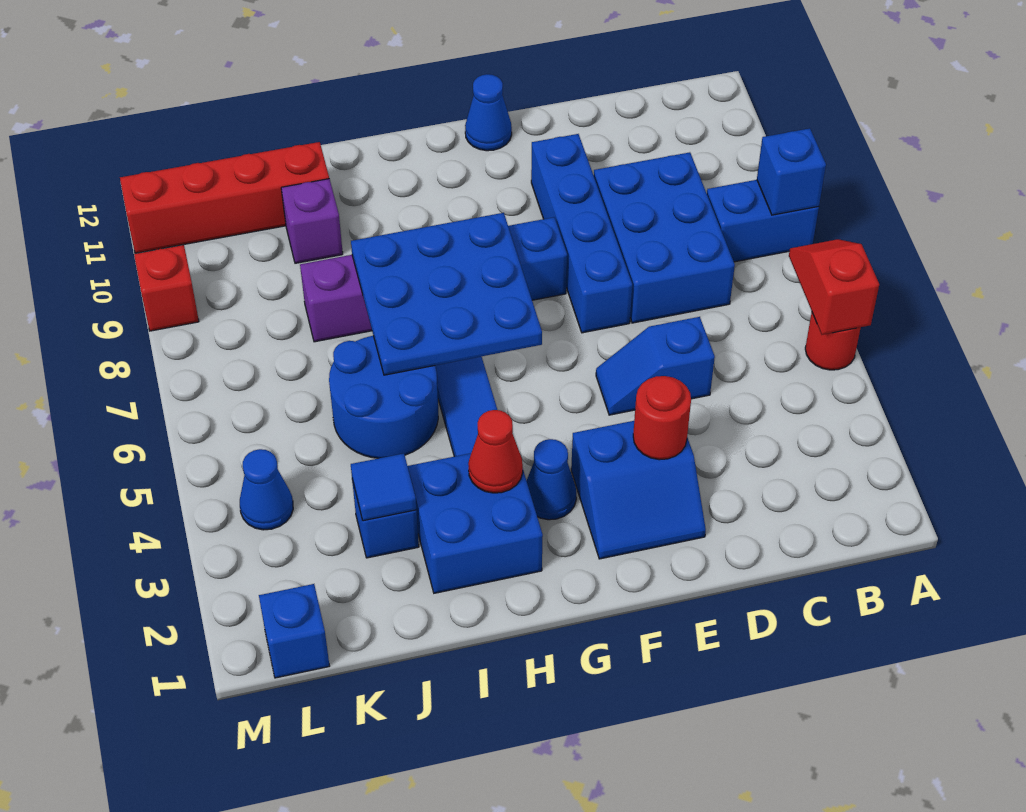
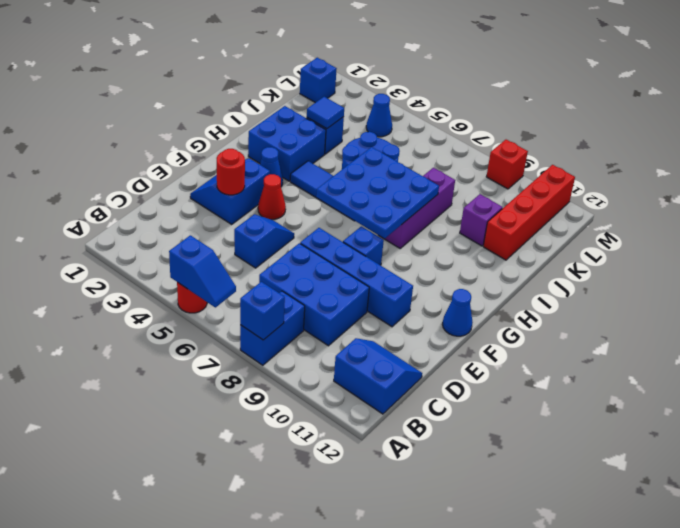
red 1x2 slope [789,239,879,335] -> blue 1x2 slope [169,235,236,307]
none -> blue 2x2 slope [334,338,422,414]
red 1x1 cone [468,410,523,493] -> red 1x1 cone moved to [258,174,286,219]

